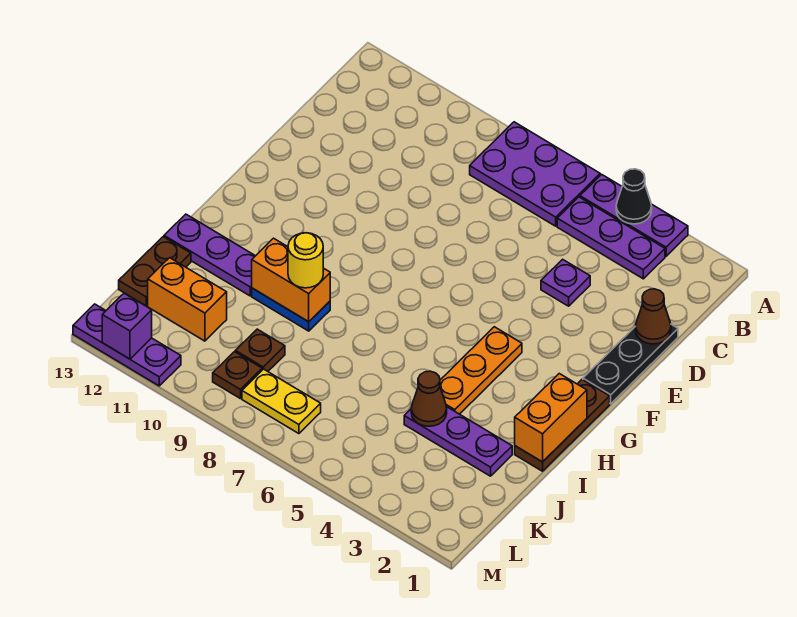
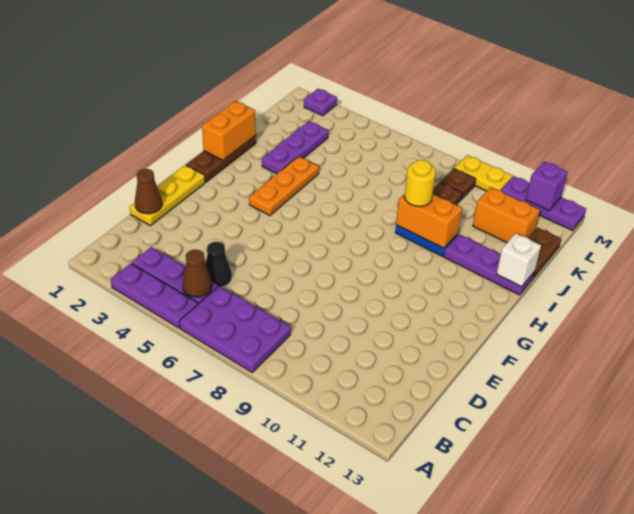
black 1x1 cone [616,169,652,224] -> black 1x1 cone moved to [205,242,232,287]
black 1x3 plate [583,325,678,404] -> yellow 1x3 plate [130,165,205,226]
purple 1x1 plate [541,259,590,306] -> purple 1x1 plate moved to [304,89,337,116]
none -> white 1x1 brick [497,233,541,287]
purple 1x3 plate [404,406,512,476] -> purple 1x3 plate turned to [262,121,328,174]
brown 1x1 cone [411,371,447,426] -> brown 1x1 cone moved to [182,250,212,297]
yellow 1x2 plate [242,369,321,434] -> yellow 1x2 plate moved to [454,155,512,191]

